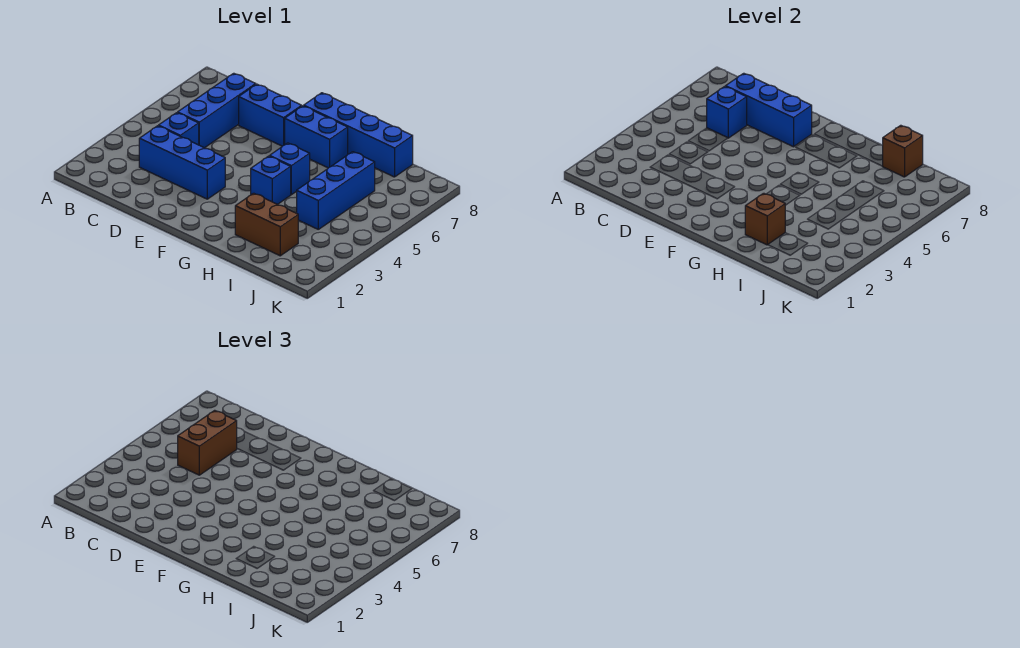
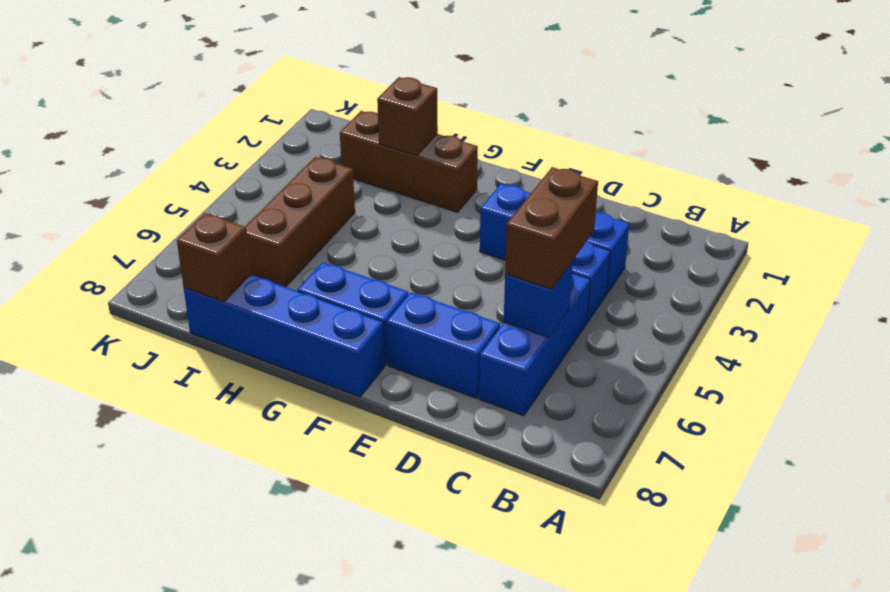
blue 1x3 brick [726,73,812,147] -> none
blue 1x1 brick [251,156,291,204] -> none
blue 1x1 brick [270,143,310,195] -> none
brown 1x2 brick [235,193,298,256] -> brown 1x3 brick [340,111,478,212]
blue 1x3 brick [297,152,375,229] -> brown 1x3 brick [245,157,355,287]

